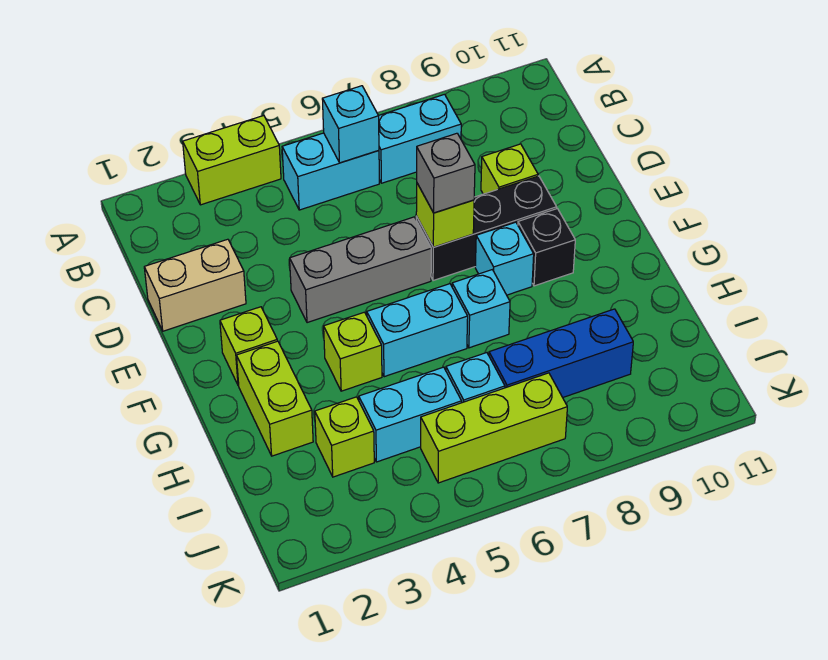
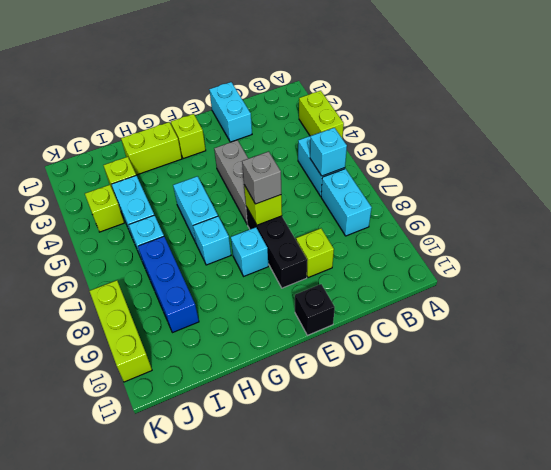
tan 1x2 brick [144,239,246,331] -> cyan 1x2 brick [209,82,252,142]
black 1x1 brick [518,209,575,286] -> black 1x1 brick moved to [295,284,335,335]
lime 1x1 brick [324,312,382,391] -> lime 1x1 brick moved to [85,185,124,232]
lime 1x3 brick [421,373,567,483] -> lime 1x3 brick moved to [90,280,152,382]

